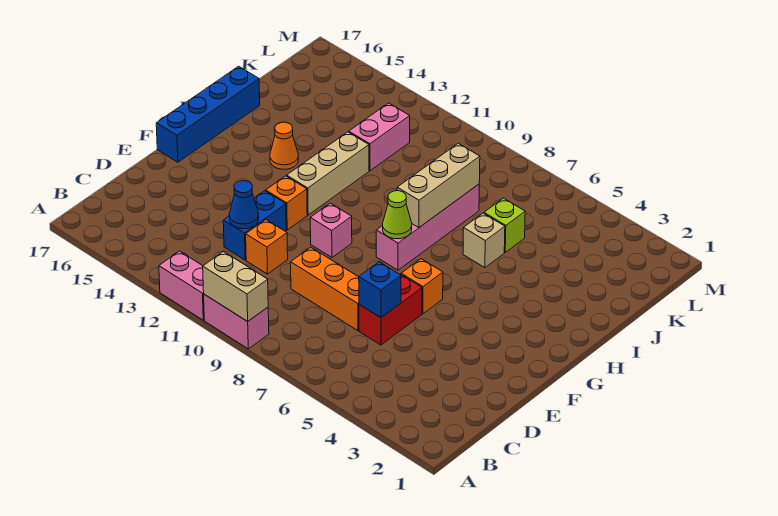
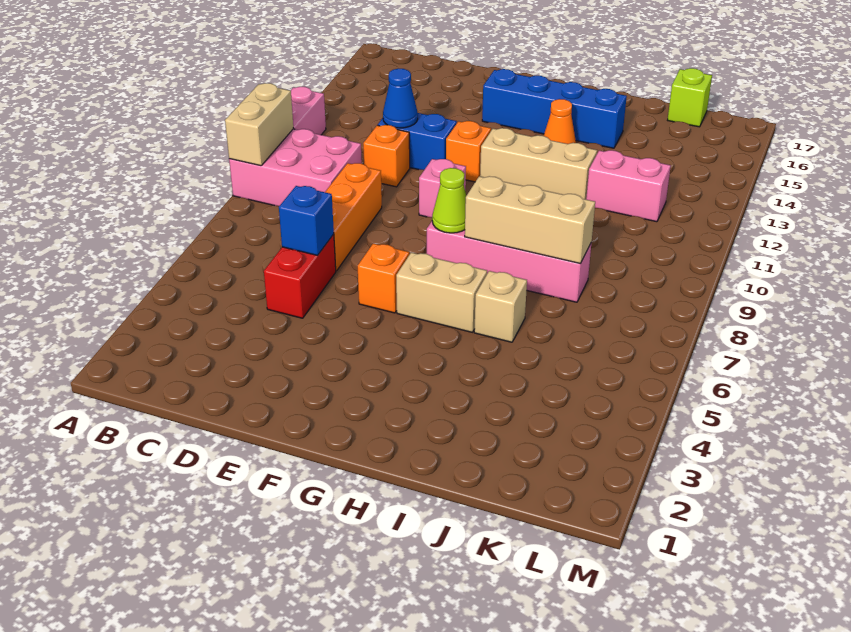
pink 1x2 brick [204,294,269,349] -> pink 2x3 brick [229,129,362,206]
red 1x2 brick [359,274,422,345] -> red 1x2 brick turned to [264,234,336,318]
blue 1x4 brick [156,66,260,162] -> blue 1x4 brick moved to [482,69,627,148]
none -> tan 1x2 brick [396,252,487,332]
lime 1x1 brick [484,198,525,252] -> lime 1x1 brick moved to [668,68,712,127]

